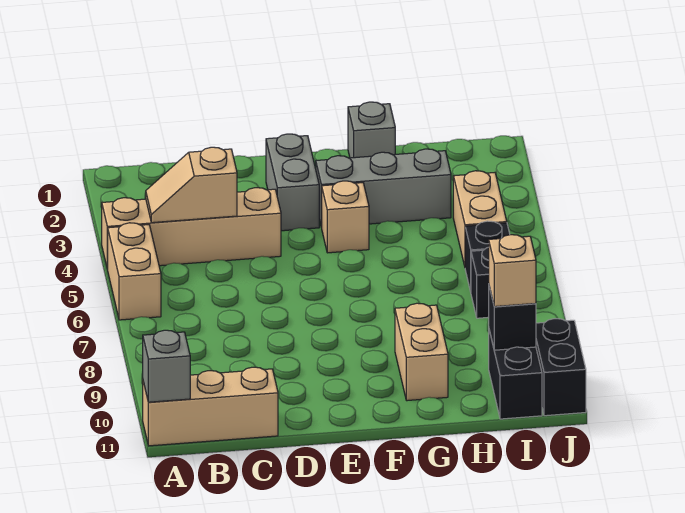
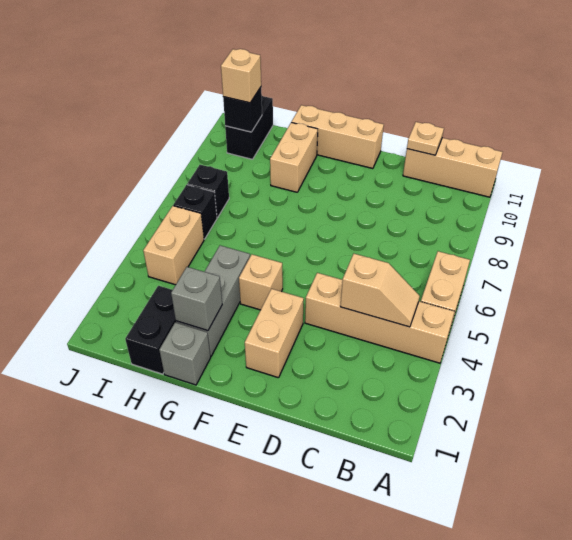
grey 1x1 brick [143,330,190,402] -> grey 1x1 brick moved to [171,267,222,331]
none -> tan 1x1 plate [407,122,444,155]
grey 1x2 brick [266,134,319,231] -> tan 1x2 brick [245,289,304,378]
none -> tan 1x3 brick [292,105,384,169]
grey 1x3 brick [316,149,451,227] -> grey 1x3 brick turned to [176,246,250,356]
black 1x2 brick [536,319,586,416] -> black 1x2 brick moved to [125,286,176,374]

